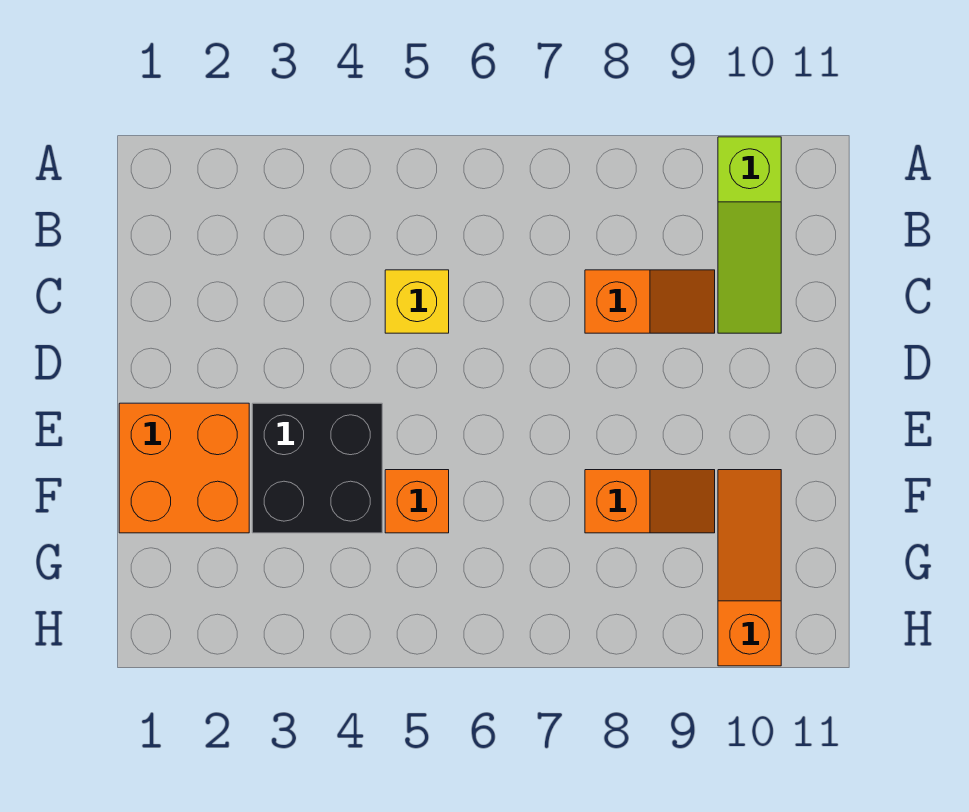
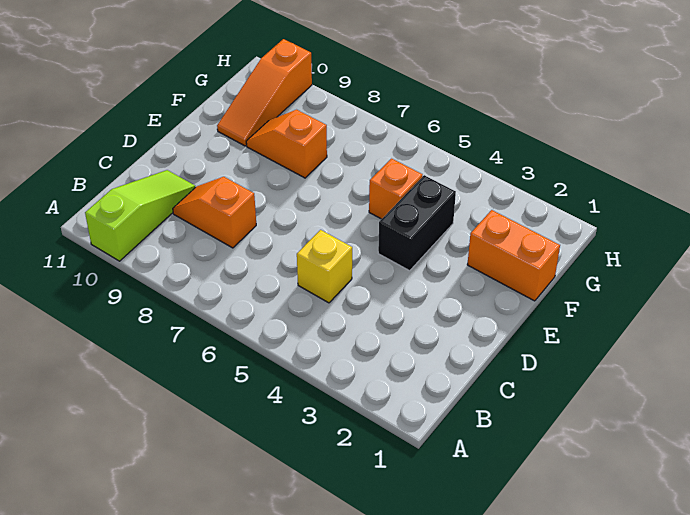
orange 2x2 brick [119,403,249,533] -> orange 1x2 brick [467,210,560,301]
black 2x2 brick [252,403,382,533] -> black 1x2 brick [378,175,456,271]

